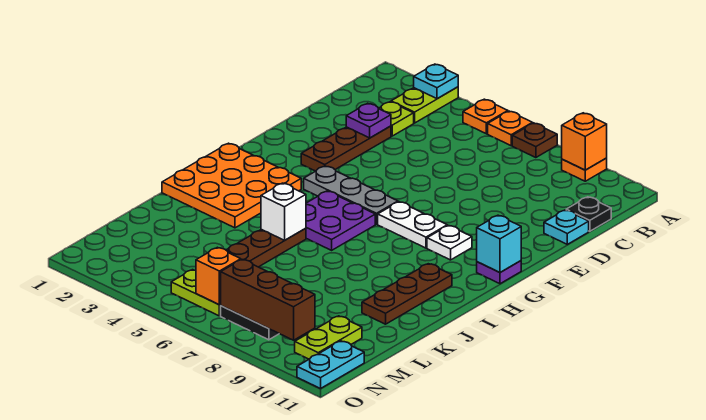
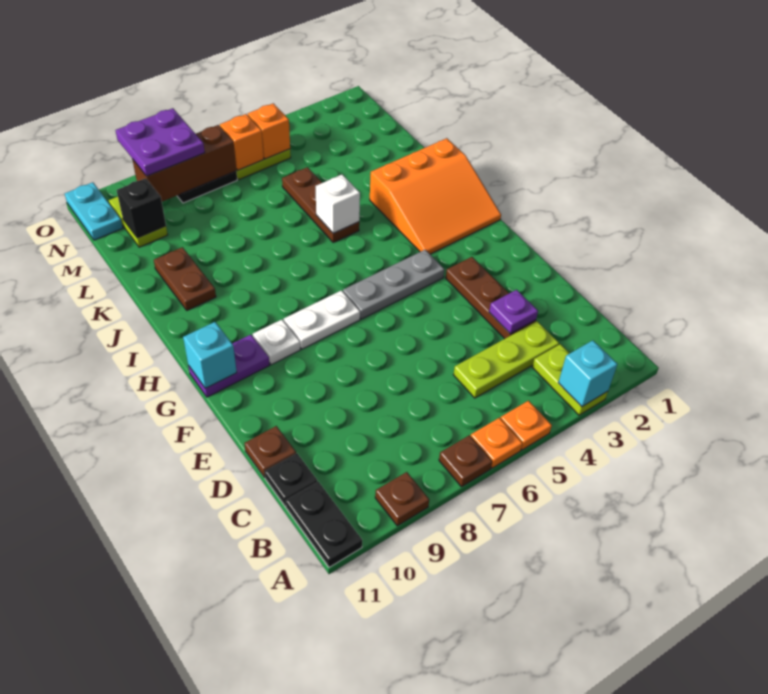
cyan 1x1 plate [414,64,458,99] -> cyan 1x1 brick [558,340,617,407]
orange 1x1 plate [562,158,607,181] -> brown 1x1 plate [375,472,429,526]
orange 1x1 brick [562,113,607,170] -> orange 1x1 brick moved to [248,103,290,159]
none -> black 1x2 plate [286,482,362,567]
lime 1x1 plate [378,102,414,136] -> lime 1x3 plate [453,321,559,398]
cyan 1x1 plate [544,210,589,244] -> brown 1x1 plate [244,426,296,477]
purple 1x1 plate [477,261,521,284] -> purple 1x2 plate [189,335,270,397]
orange 3x3 plate [162,143,301,228] -> orange 3x3 slope [370,138,501,254]
purple 2x2 plate [306,191,375,250] -> purple 2x2 plate moved to [116,108,205,176]
brown 1x3 plate [362,264,452,324] -> brown 1x2 plate [154,247,216,310]
none -> black 1x1 brick [117,178,166,238]

